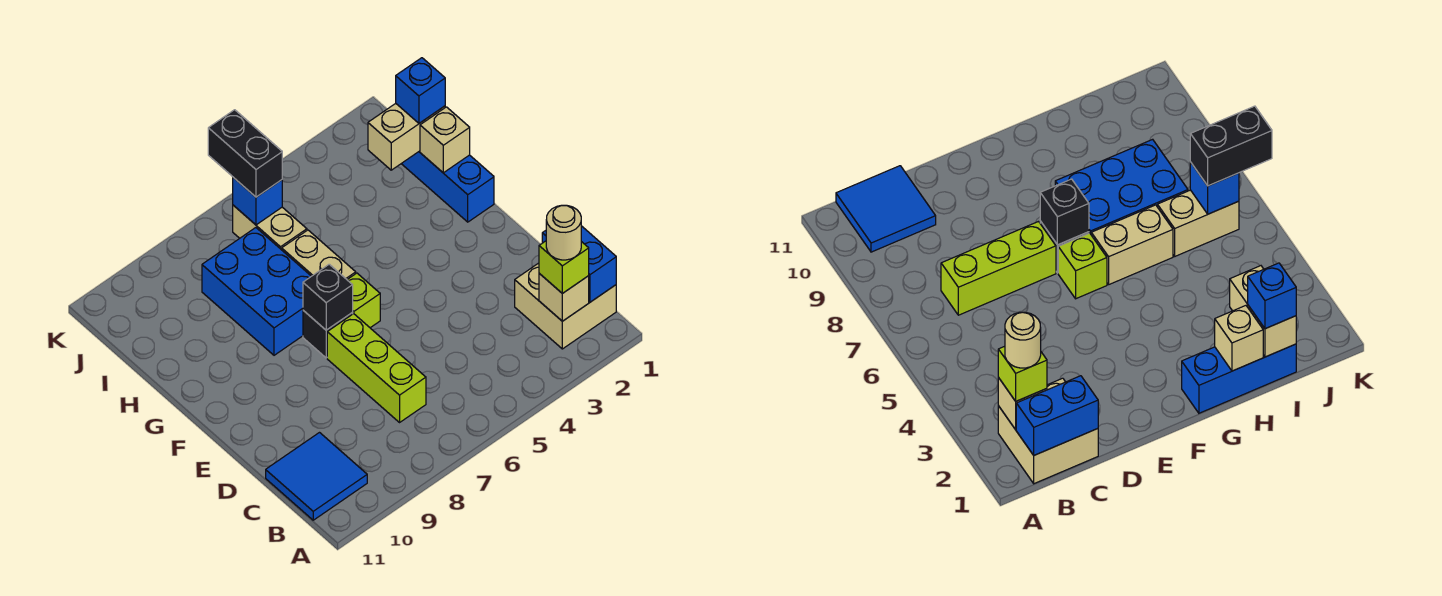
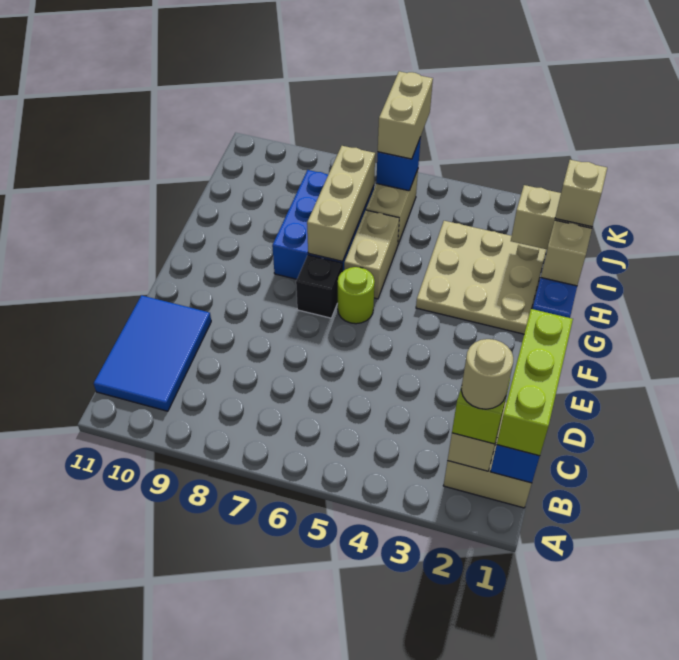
blue 2x2 tile [266,433,367,520] -> blue 2x3 tile [94,295,211,411]
lime 1x3 brick [327,314,426,422] -> lime 1x3 brick moved to [497,309,573,456]
lime 1x1 brick [347,273,380,328] -> lime 1x1 round brick [338,267,375,324]
black 1x1 brick [303,264,353,330] -> none
none -> tan 3x3 plate [416,221,547,334]
none -> tan 1x3 brick [307,146,375,261]
blue 1x1 brick [396,58,445,123] -> tan 1x1 brick [555,160,607,227]
black 1x2 brick [208,110,282,197] -> tan 1x2 brick [378,71,433,159]

